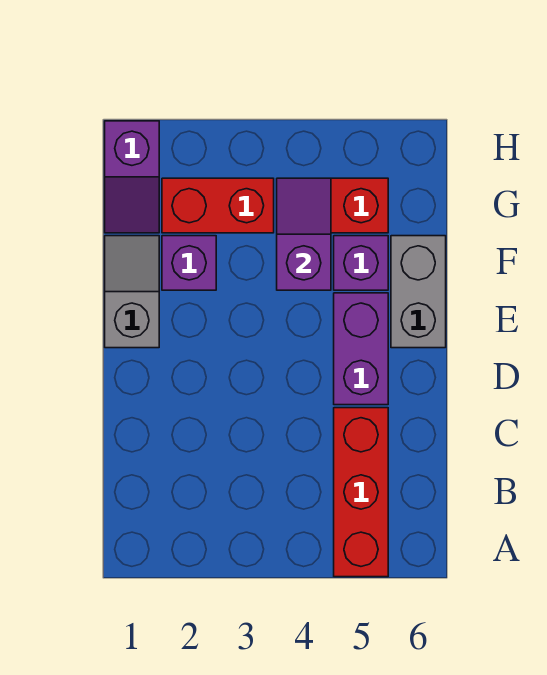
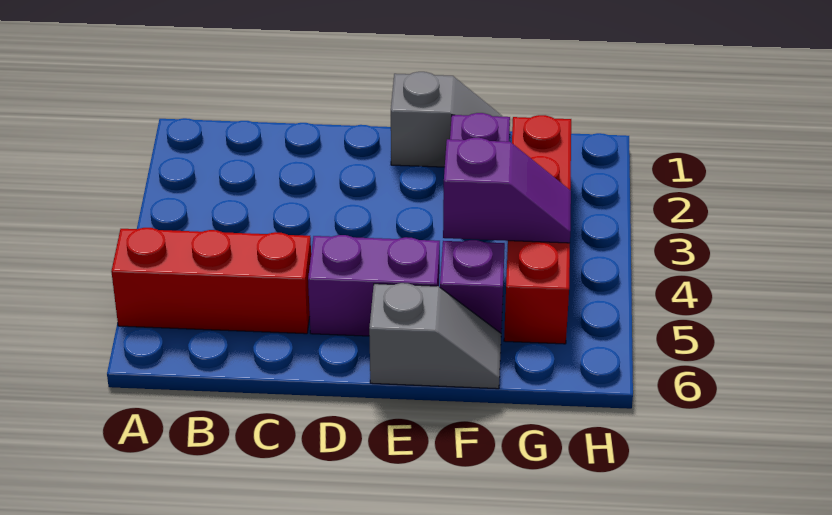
grey 1x2 brick [391,236,446,348] -> grey 1x2 slope [369,283,501,389]
purple 1x2 slope [105,121,159,233] -> none

